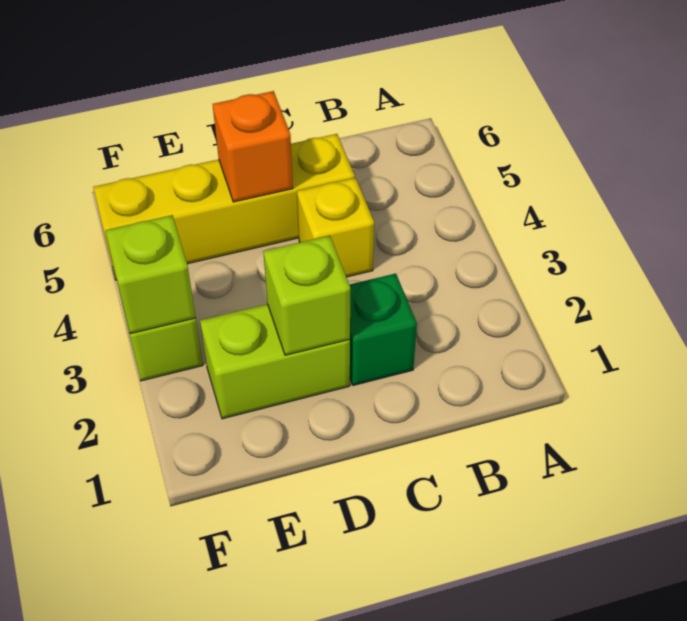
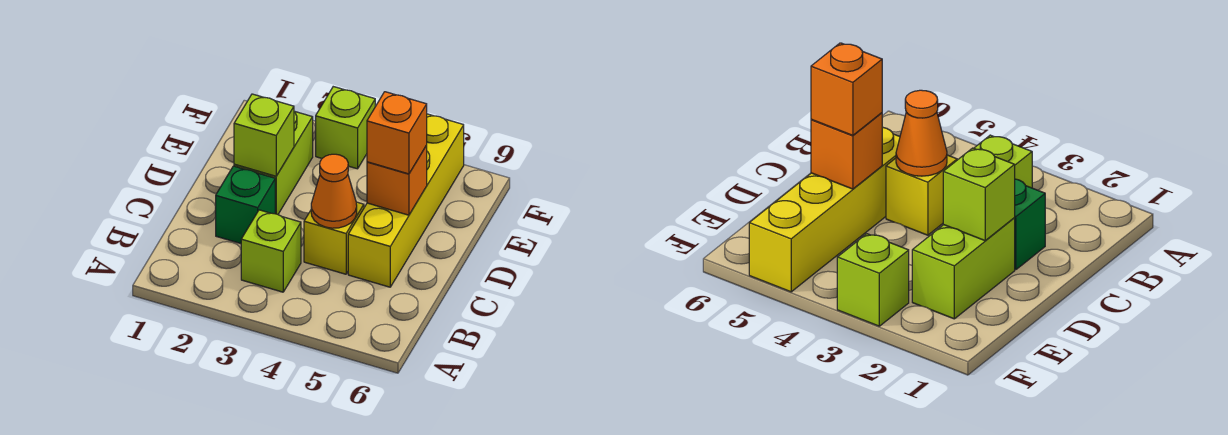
none -> orange 1x1 cone [311,154,357,228]
none -> orange 1x1 brick [367,92,427,174]
lime 1x1 brick [105,215,196,334] -> lime 1x1 brick moved to [241,210,301,292]

